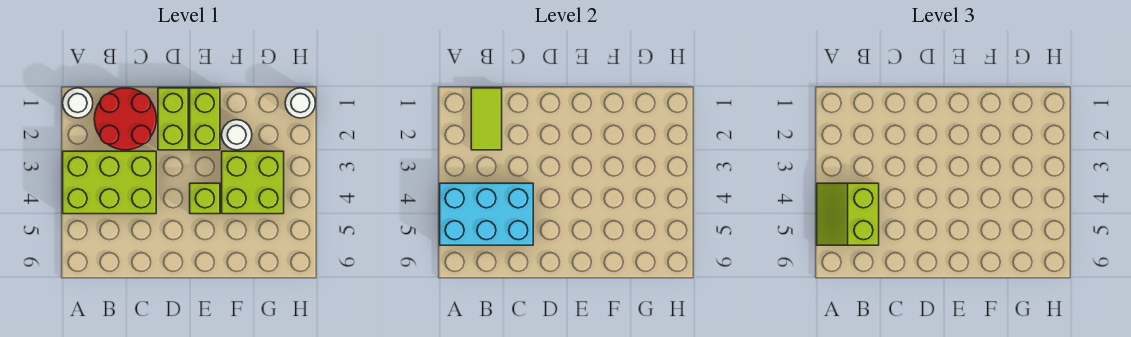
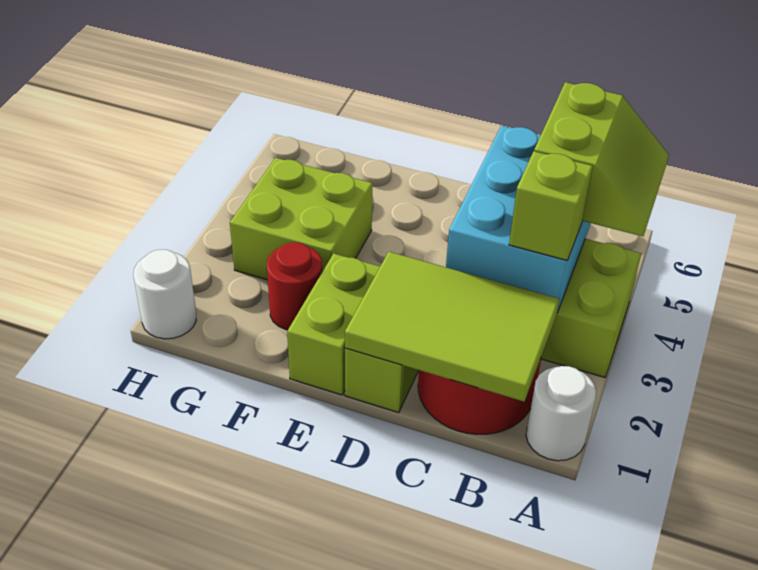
cyan 2x3 brick [440,183,533,245] -> cyan 2x3 brick turned to [446,126,591,313]
lime 1x2 tile [471,88,502,150] -> lime 2x3 tile [345,252,560,402]
lime 1x1 brick [190,183,220,214] -> lime 1x1 brick moved to [509,151,593,260]
white 1x1 round brick [222,120,252,150] -> red 1x1 round brick [267,242,322,330]

